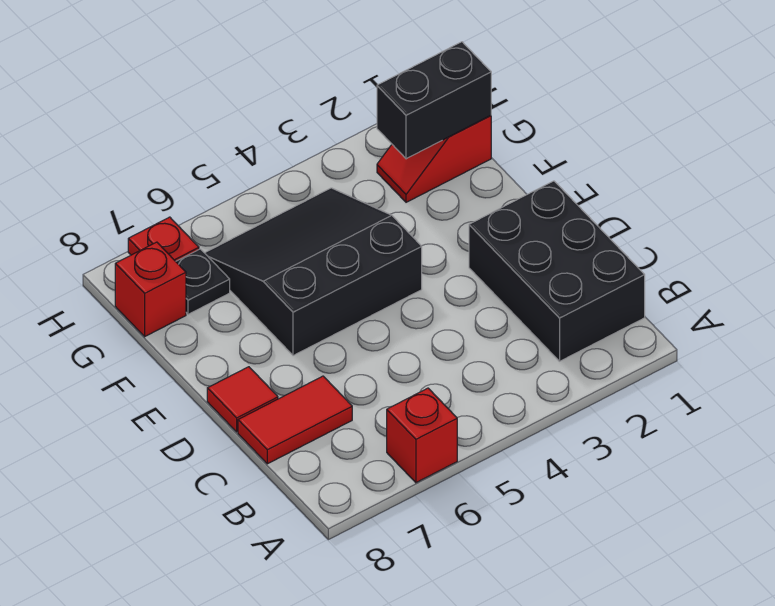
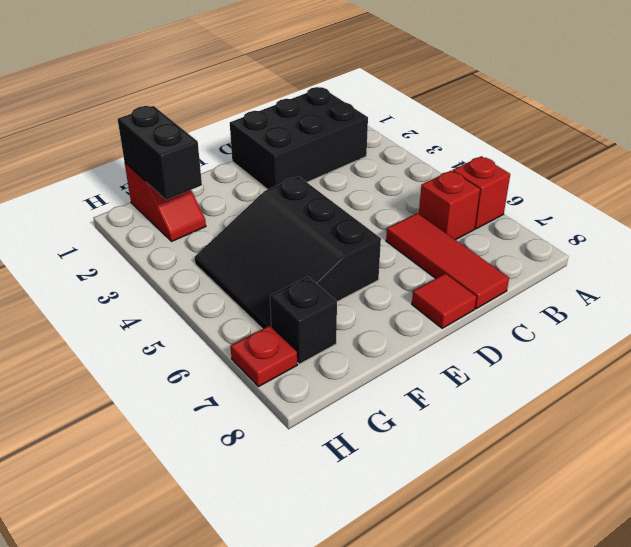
red 1x2 tile [238,376,352,464] -> red 1x3 tile [386,213,509,309]
black 1x1 plate [176,249,230,314] -> black 1x1 brick [270,277,337,364]
red 1x1 brick [115,242,186,337] -> red 1x1 brick moved to [419,171,480,240]

